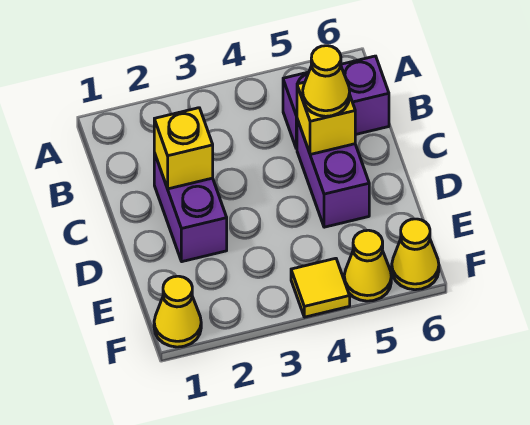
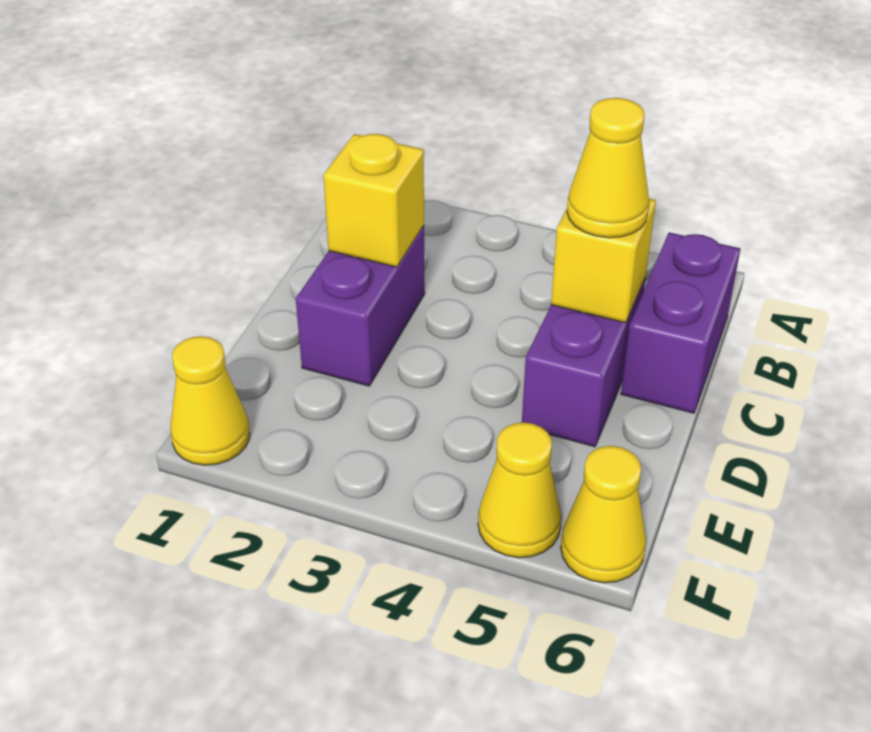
purple 1x2 brick [283,56,389,149] -> purple 1x2 brick turned to [621,232,740,413]
yellow 1x1 tile [291,258,350,317] -> none

